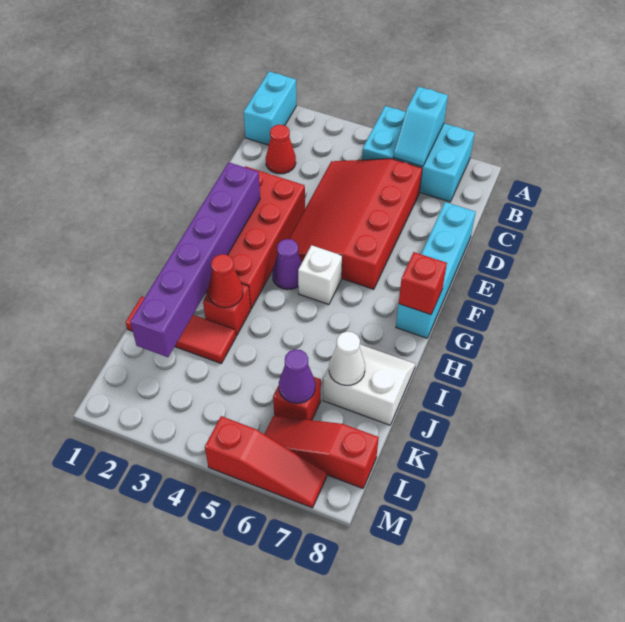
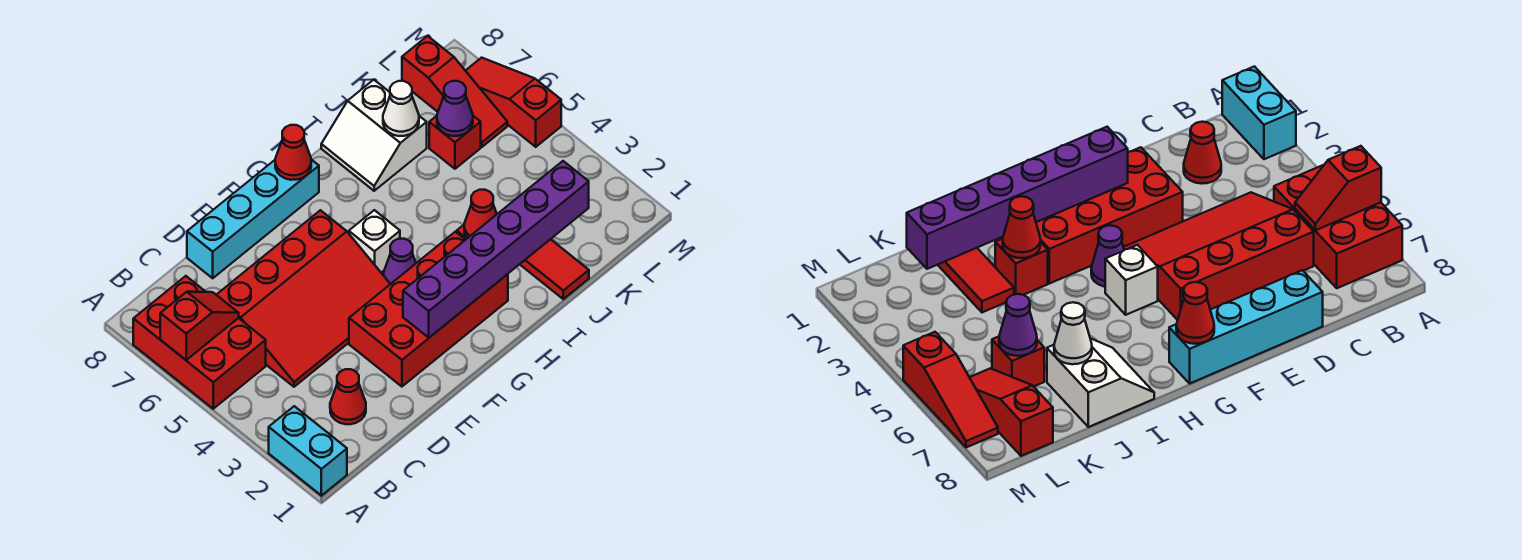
cyan 1x2 brick [244,71,296,145] -> cyan 1x2 brick turned to [269,406,347,496]
cyan 2x3 brick [362,106,474,202] -> red 2x3 brick [133,276,266,409]
cyan 1x2 slope [393,87,448,166] -> red 1x2 slope [160,292,239,360]
red 1x1 brick [399,252,447,315] -> red 1x1 cone [275,125,311,180]

